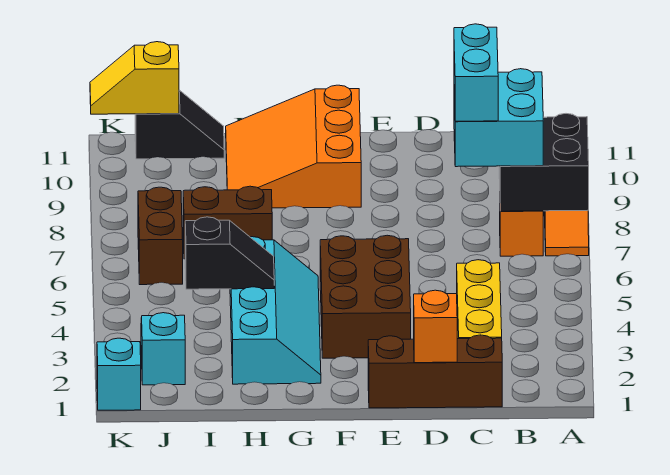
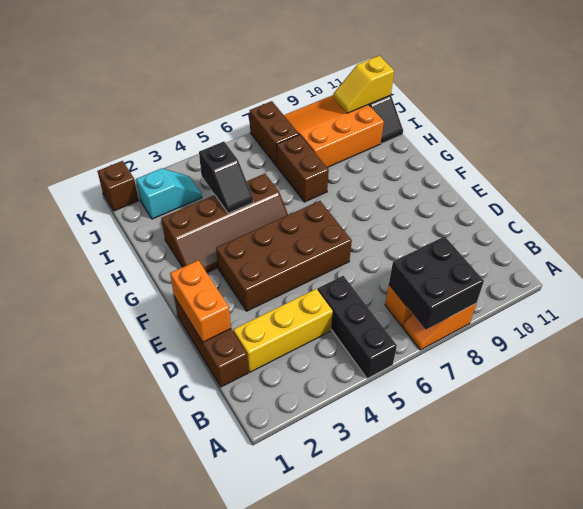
none -> black 1x3 brick [318,276,397,379]
cyan 2x2 brick [454,69,543,167] -> none
cyan 1x2 brick [454,24,498,121] -> none
orange 1x1 brick [414,290,457,363] -> orange 1x2 brick [170,260,231,342]
brown 2x3 brick [320,235,411,358] -> brown 2x4 brick [216,201,352,311]
orange 3x3 slope [226,85,361,208] -> orange 3x3 slope moved to [284,95,384,168]
cyan 2x4 slope [230,237,321,384] -> brown 2x4 slope [161,174,288,273]
brown 1x2 brick [138,187,183,285] -> brown 1x2 brick turned to [250,101,299,166]
yellow 1x2 slope [90,42,179,114] -> yellow 1x2 slope turned to [333,56,394,113]
cyan 1x1 brick [97,338,141,410] -> brown 1x1 brick [98,161,139,211]

